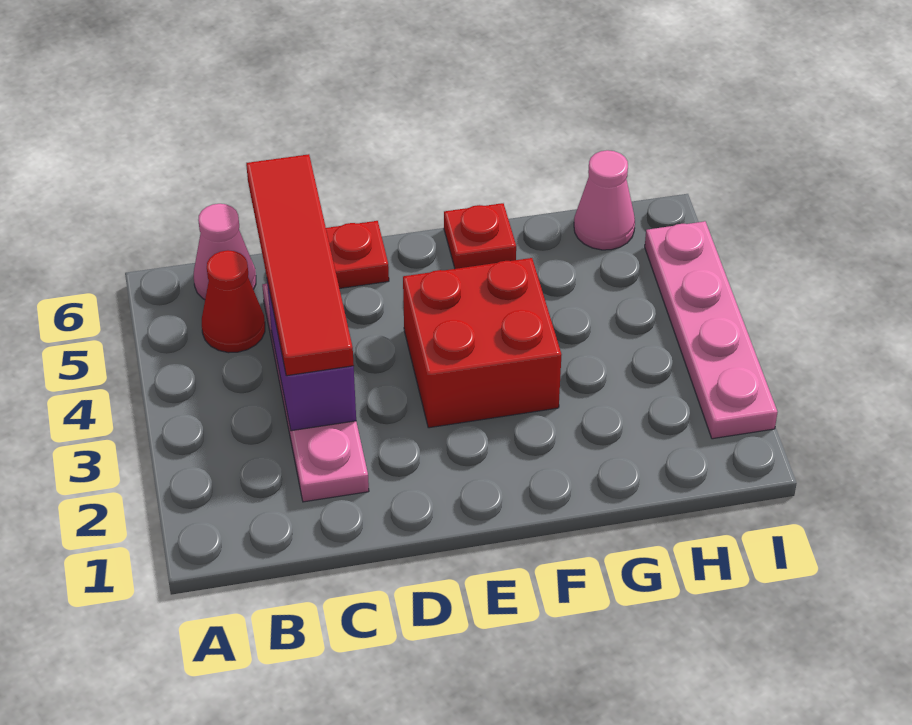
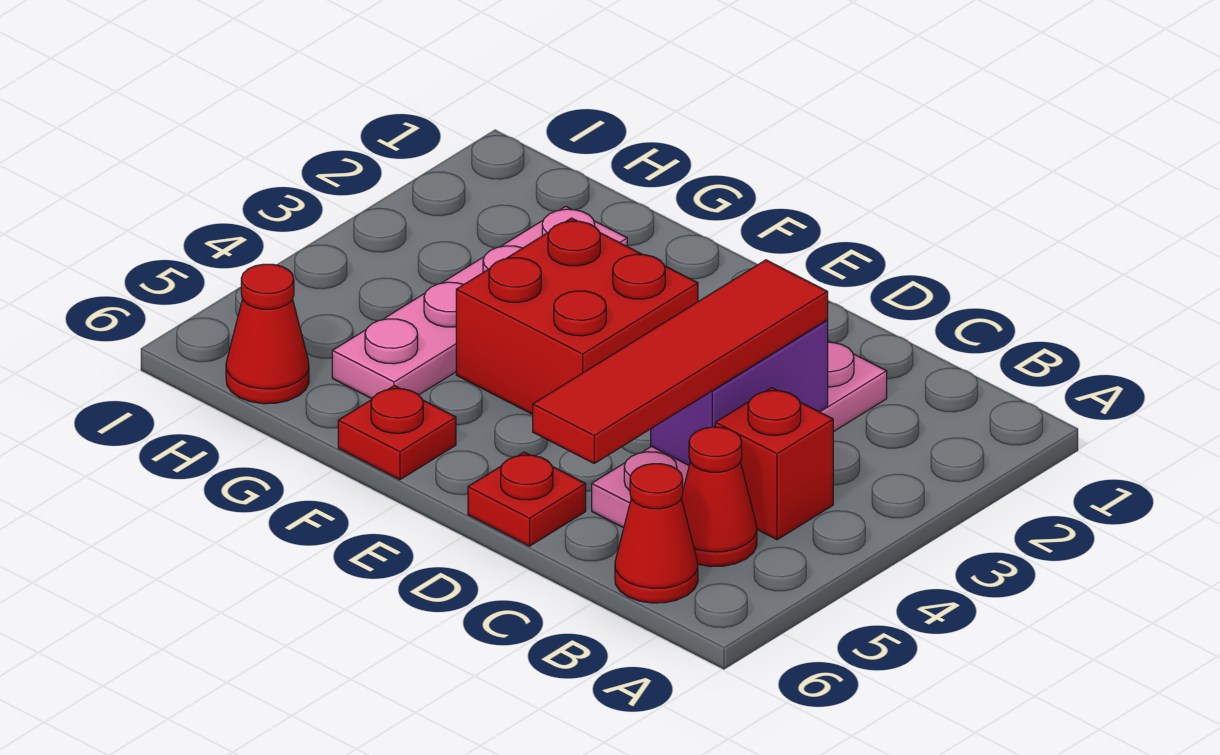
none -> red 1x1 brick [715,388,833,540]
pink 1x1 cone [194,204,256,300] -> red 1x1 cone [615,464,698,603]
pink 1x1 cone [574,150,635,250] -> red 1x1 cone [226,264,309,404]
pink 1x4 plate [645,221,778,439] -> pink 1x4 plate moved to [332,206,627,399]

